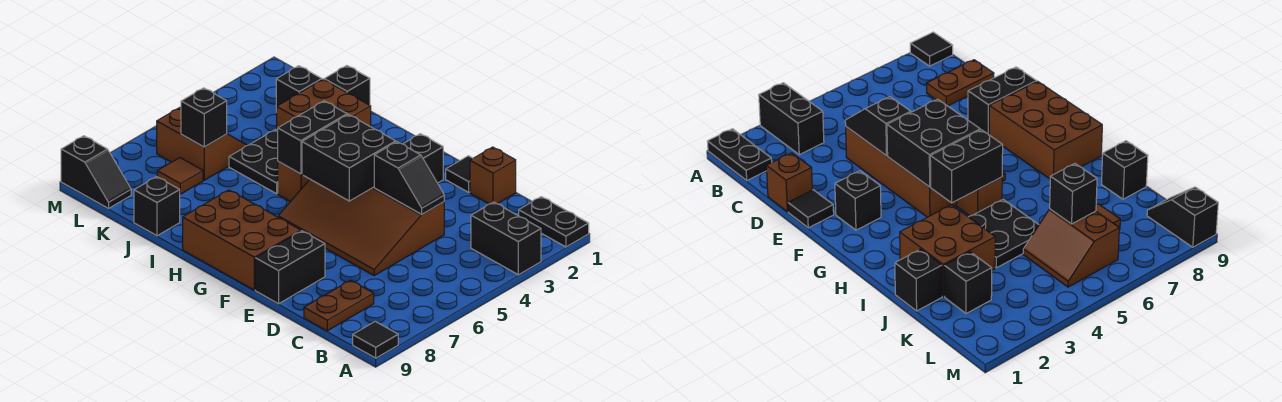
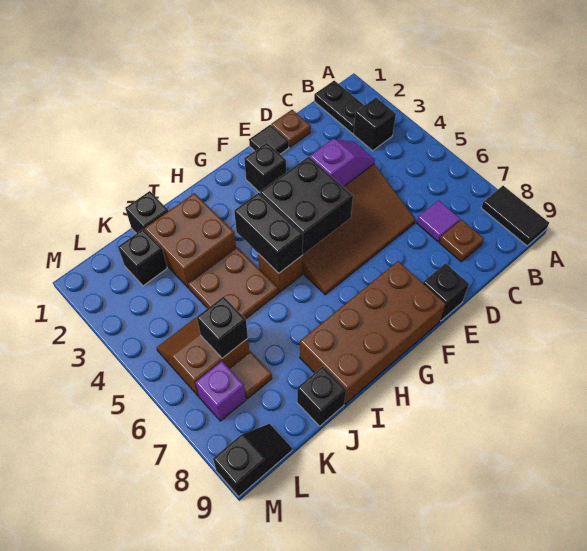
black 1x2 plate [519,197,589,247] -> black 1x2 plate turned to [314,81,364,133]
black 1x2 brick [471,202,541,275] -> black 1x1 brick [353,98,396,151]
black 1x1 tile [353,321,398,358] -> black 1x2 tile [481,186,549,246]
none -> purple 1x1 tile [417,200,460,241]
brown 1x2 plate [304,280,374,331] -> brown 1x1 plate [439,220,484,262]
brown 1x1 brick [470,147,516,204] -> brown 1x1 plate [271,110,311,147]
black 1x2 slope [374,142,444,214] -> purple 1x2 slope [310,139,375,187]
black 1x2 brick [255,231,325,304] -> black 1x1 brick [423,263,469,321]
brown 2x3 brick [183,190,301,290] -> brown 2x4 brick [300,261,446,404]
black 2x2 plate [229,130,278,194] -> brown 2x2 plate [188,247,278,319]
none -> purple 1x1 brick [195,361,246,421]

